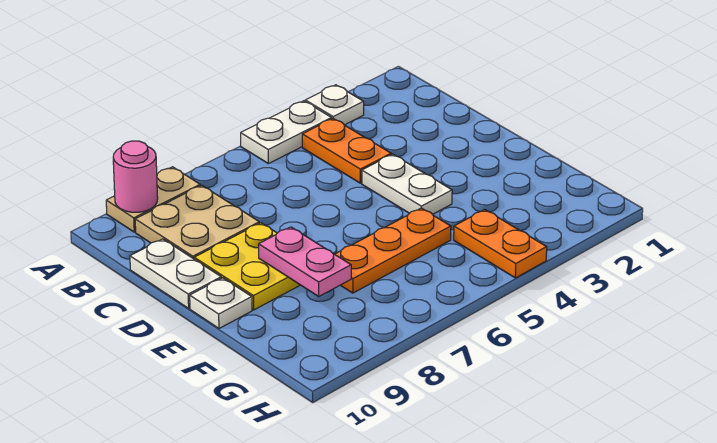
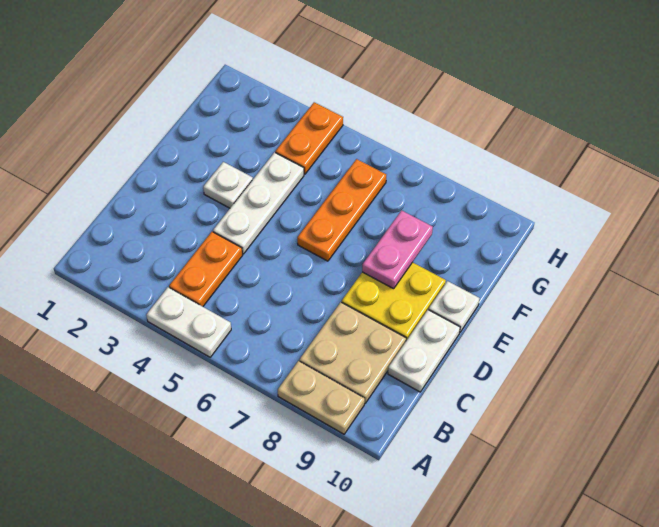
white 1x1 plate [305,85,364,125] -> white 1x1 plate moved to [203,162,253,208]
pink 1x1 round brick [113,141,158,212] -> none
white 1x2 plate [362,154,452,214] -> white 1x3 plate [213,152,304,254]
orange 1x3 plate [335,208,451,293] -> orange 1x3 plate turned to [297,159,386,261]

